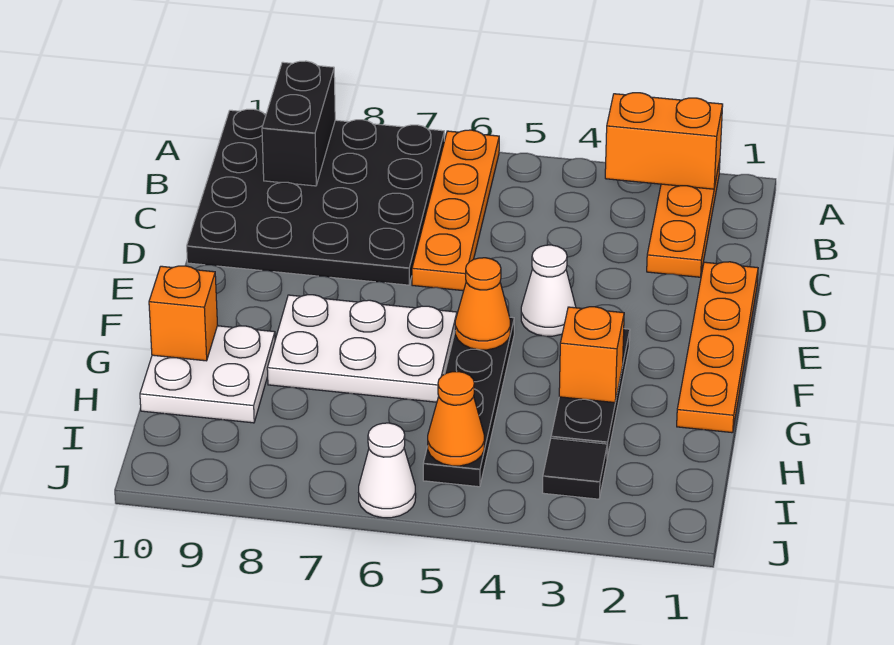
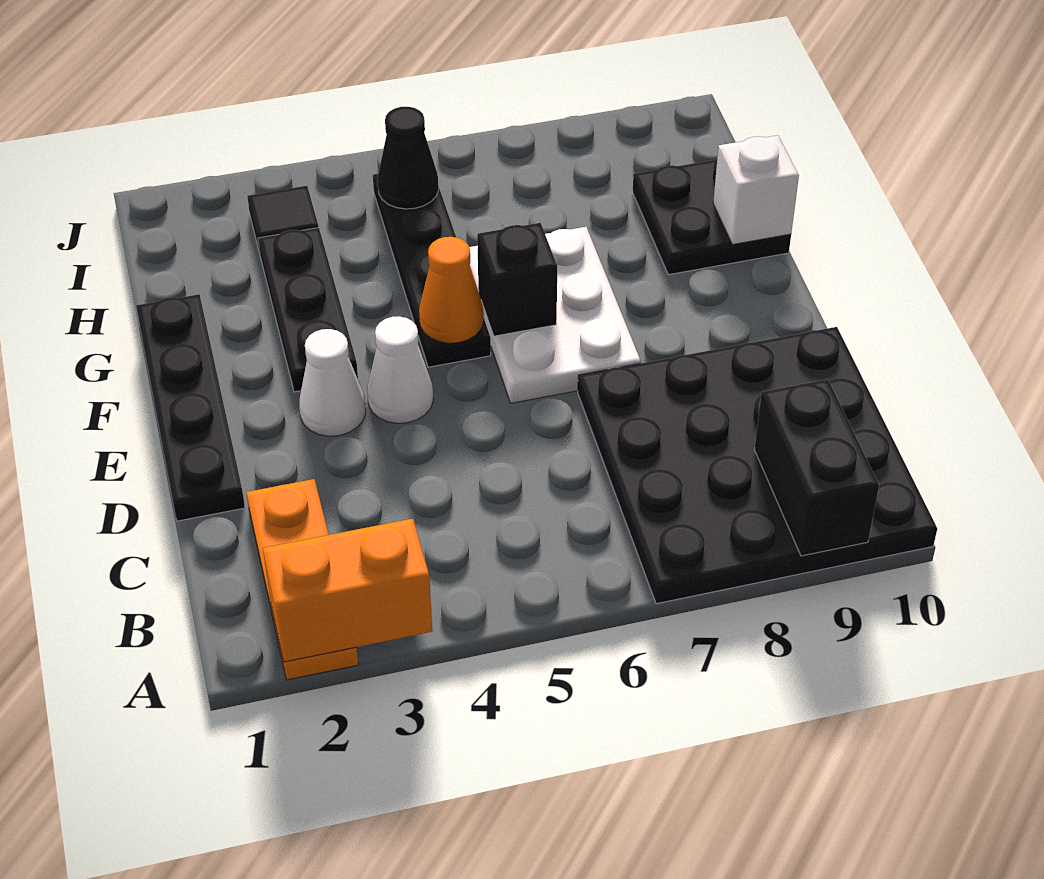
orange 1x4 plate [412,130,499,291] -> none
orange 1x4 plate [677,262,758,433] -> black 1x4 plate [136,294,245,521]
white 2x3 plate [267,295,457,402] -> white 2x3 plate turned to [469,227,641,403]
none -> black 1x1 brick [477,223,557,336]
orange 1x1 brick [559,307,624,403] -> none
white 2x2 plate [140,326,275,423] -> black 2x2 plate [633,159,791,275]
orange 1x1 brick [149,266,218,361] -> white 1x1 brick [713,135,799,244]
orange 1x1 cone [428,372,484,466] -> black 1x1 cone [378,107,439,209]
white 1x1 cone [359,423,416,518] -> white 1x1 cone moved to [299,329,366,436]

